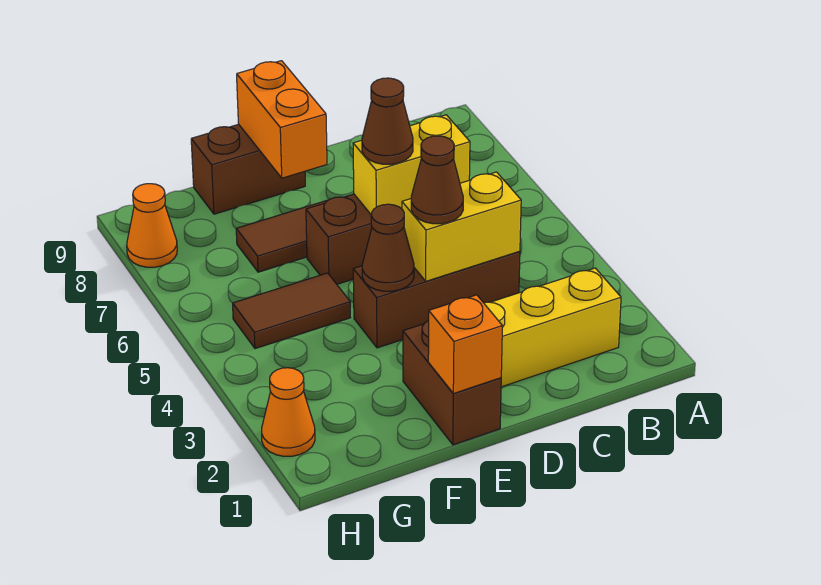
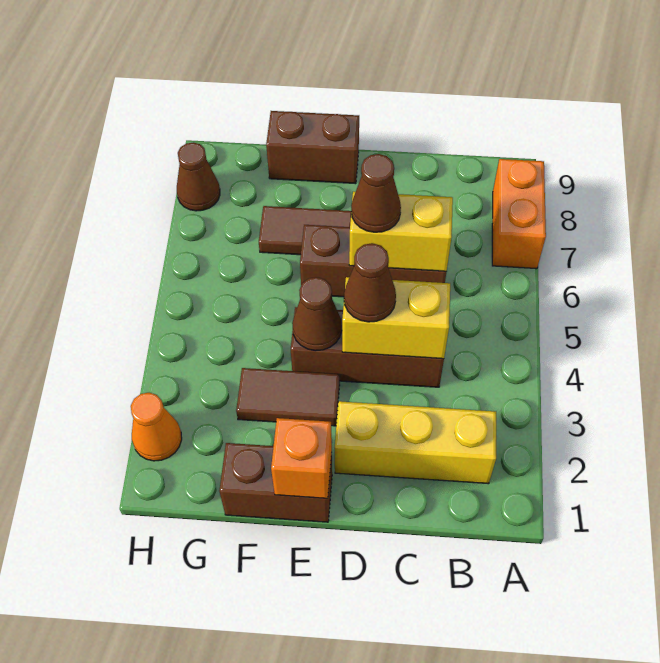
brown 1x2 brick [403,320,501,445] -> brown 1x2 brick turned to [219,443,332,522]
orange 1x2 brick [237,61,327,178] -> orange 1x2 brick moved to [492,159,546,269]
brown 1x2 tile [233,273,350,349] -> brown 1x2 tile moved to [236,368,340,426]
orange 1x1 cone [127,184,177,267] -> brown 1x1 cone [177,142,220,211]

